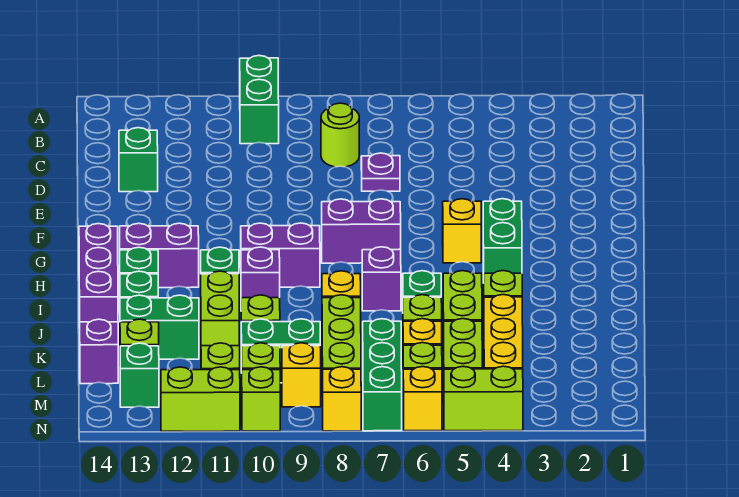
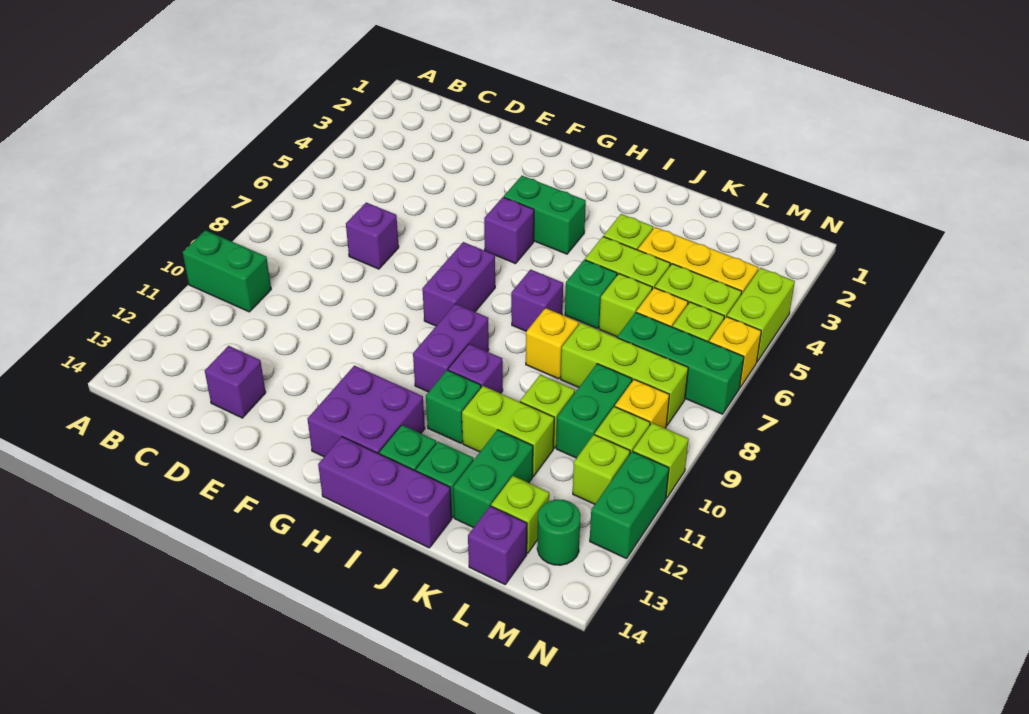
lime 1x1 round brick [321,103,359,167] -> none
purple 1x1 plate [361,153,400,191] -> purple 1x1 brick [346,203,399,269]
green 1x1 brick [119,128,158,192] -> purple 1x1 brick [205,346,266,418]
yellow 1x1 brick [443,199,481,263] -> purple 1x1 brick [484,197,534,264]
purple 1x2 brick [120,223,199,288] -> purple 2x2 brick [308,366,425,457]
green 1x1 brick [120,343,159,407] -> green 1x1 round brick [537,499,581,565]
yellow 1x1 brick [323,367,361,431] -> none
lime 1x2 brick [161,367,240,431] -> green 1x2 brick [590,452,669,559]

